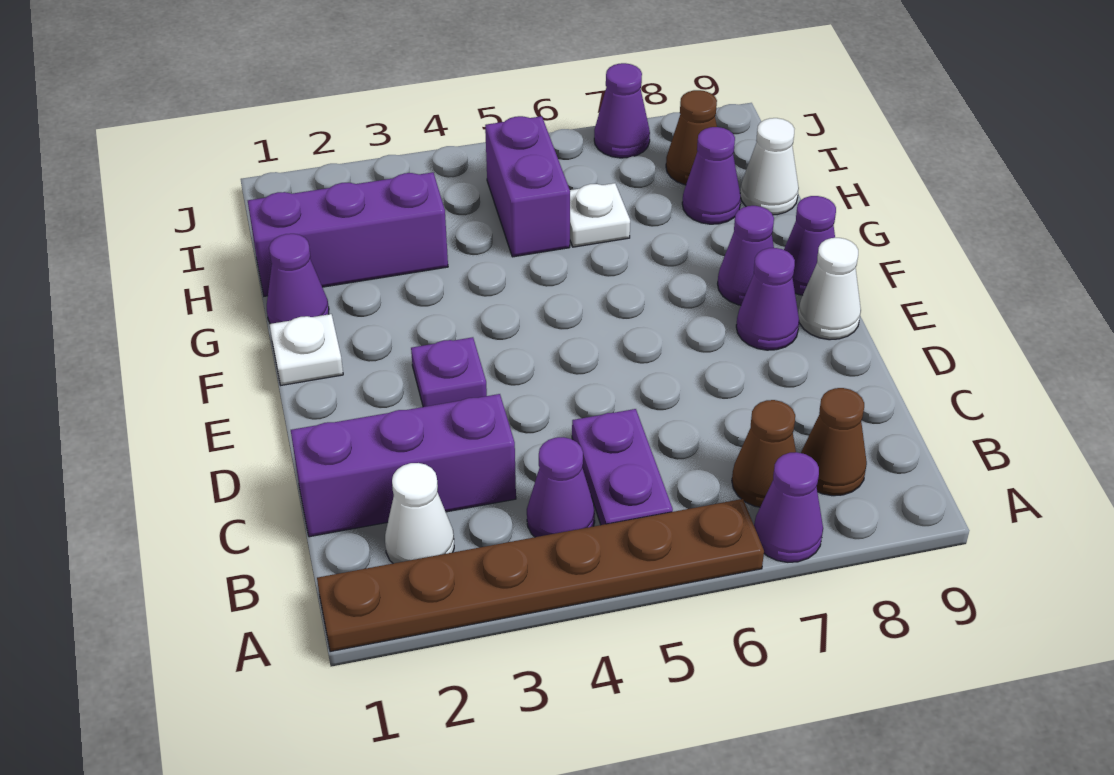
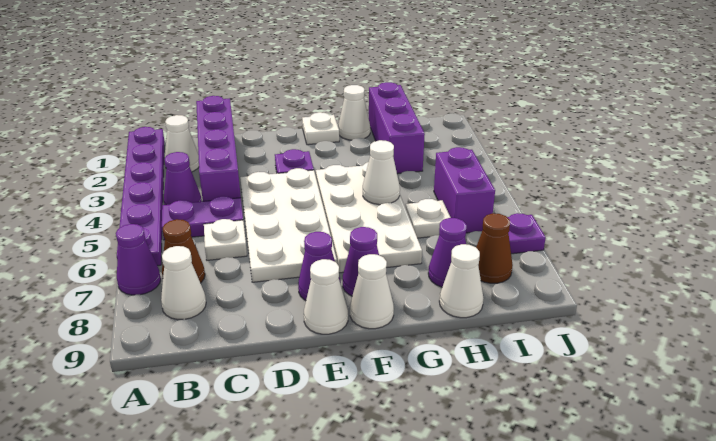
brown 1x6 plate [317,499,764,652] -> purple 1x6 plate [117,127,164,266]
brown 1x1 cone [801,388,867,496] -> white 1x1 cone [161,246,206,320]
purple 1x3 brick [291,394,516,537] -> purple 1x4 brick [196,96,241,201]
none -> white 1x1 plate [204,219,247,260]
none -> white 2x4 plate [240,168,337,282]
none -> white 2x4 plate [316,162,422,273]
purple 1x1 cone [784,196,836,295] -> white 1x1 cone [350,254,394,329]
purple 1x1 cone [267,234,329,324] -> white 1x1 cone [338,85,370,140]
none -> white 1x1 cone [363,140,400,205]
purple 1x2 brick [485,116,570,257] -> purple 1x2 brick turned to [434,147,495,233]
purple 1x1 cone [594,63,650,158] -> purple 1x1 plate [507,213,546,254]

